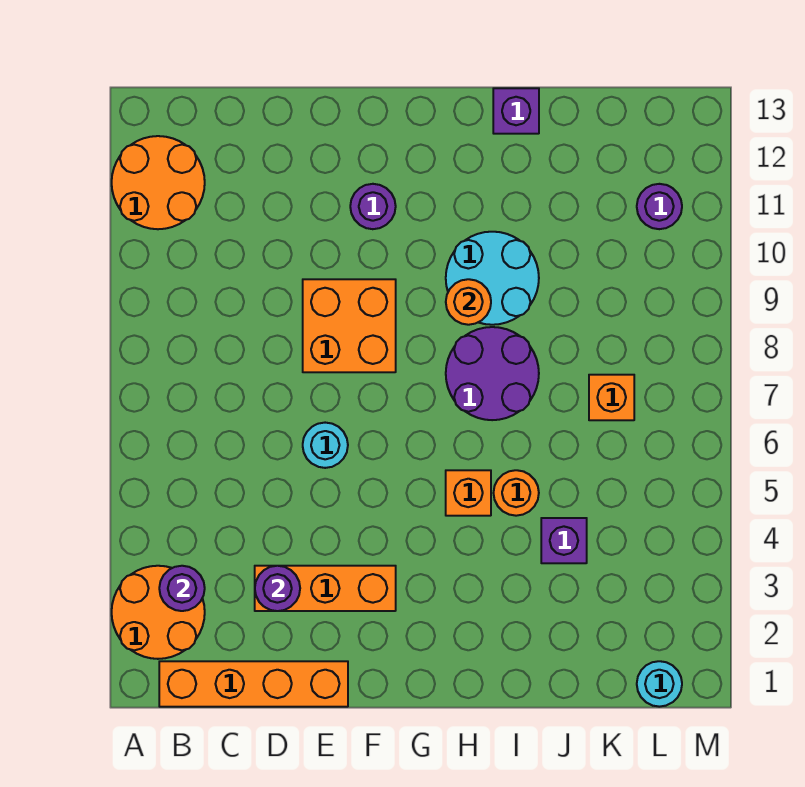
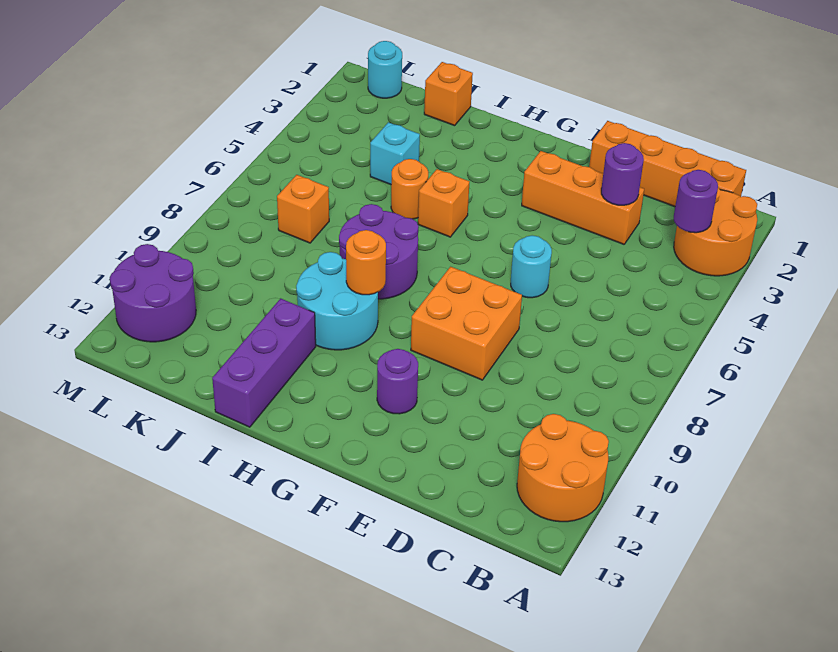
purple 1x1 brick [493,88,539,134] -> purple 1x3 brick [212,298,316,427]
none -> orange 1x1 brick [424,62,473,126]
purple 1x1 brick [541,518,587,563] -> cyan 1x1 brick [370,122,420,185]
purple 1x1 round brick [637,184,682,229] -> purple 2x2 round brick [110,244,196,342]

